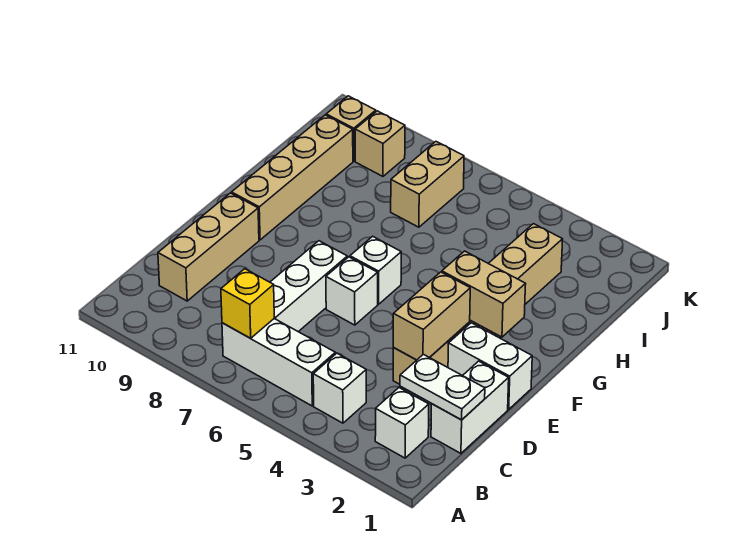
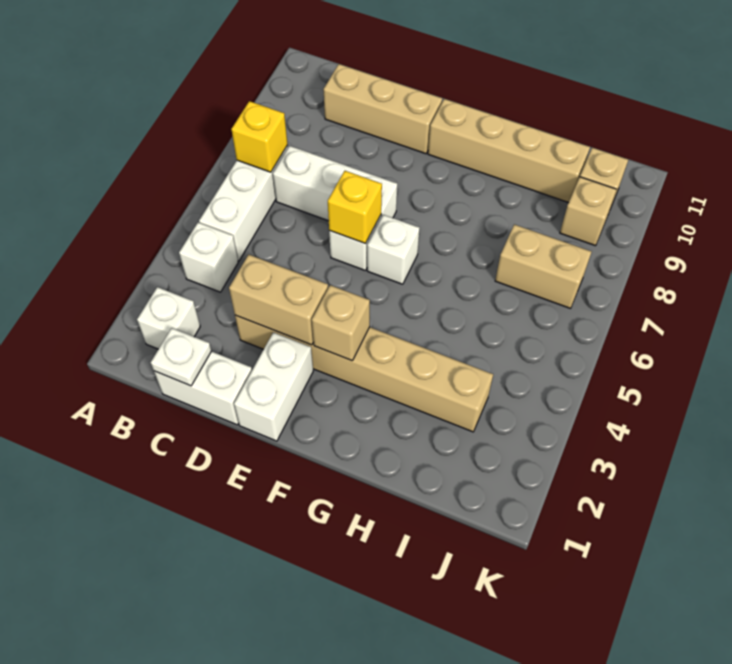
white 1x2 plate [400,354,485,420] -> white 1x1 plate [151,328,211,386]
none -> yellow 1x1 brick [328,171,382,244]
tan 1x2 brick [442,251,526,337] -> tan 1x1 brick [312,285,370,361]

